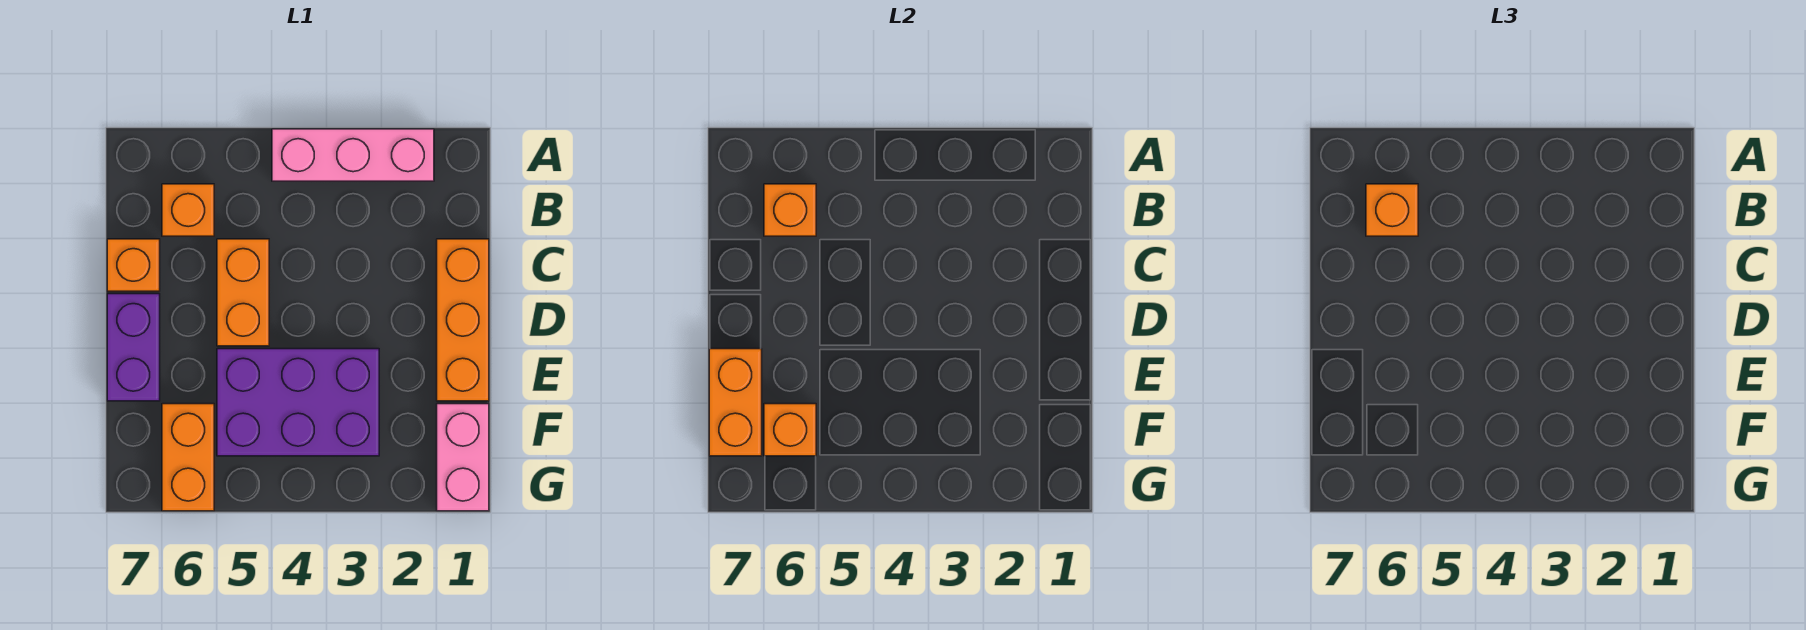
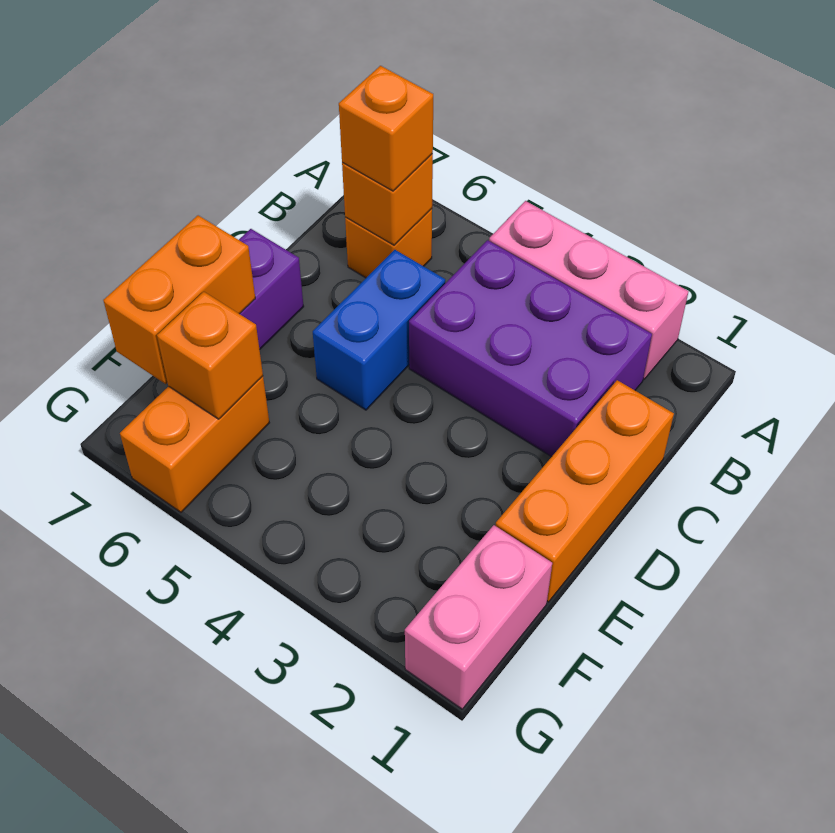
orange 1x2 brick [217,239,269,346] -> blue 1x2 brick [313,250,445,410]
orange 1x1 brick [107,239,160,291] -> none
purple 2x3 brick [217,349,379,456] -> purple 2x3 brick moved to [409,240,652,457]

